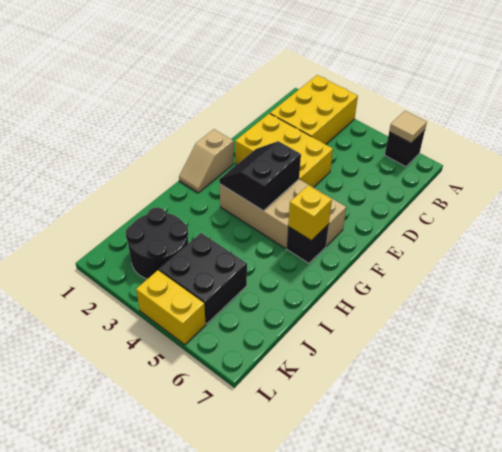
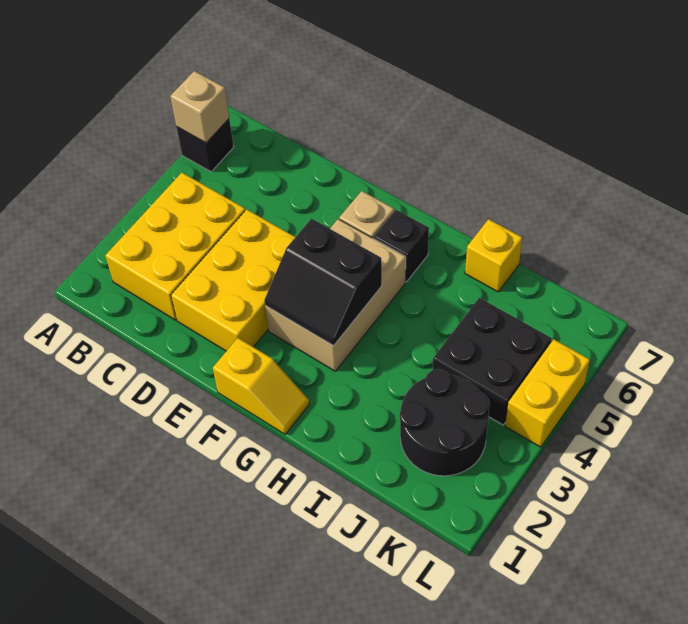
yellow 2x3 brick [270,75,358,144] -> yellow 2x3 brick turned to [105,173,245,320]
tan 1x1 tile [389,111,427,143] -> tan 1x1 brick [170,71,229,143]
tan 1x2 slope [179,129,234,193] -> yellow 1x2 slope [213,338,309,434]
yellow 1x1 brick [288,185,332,241] -> yellow 1x1 brick moved to [465,219,522,292]

